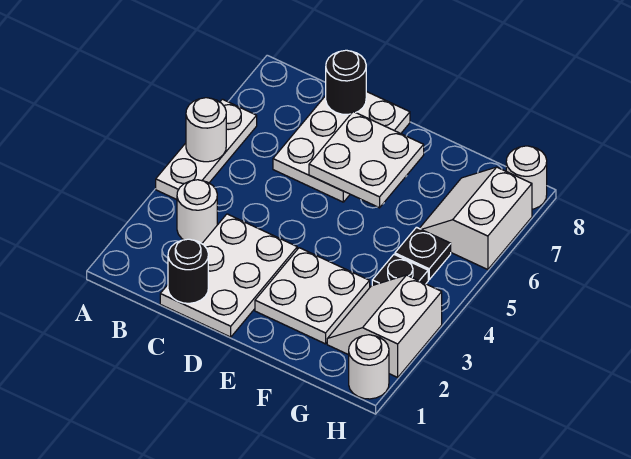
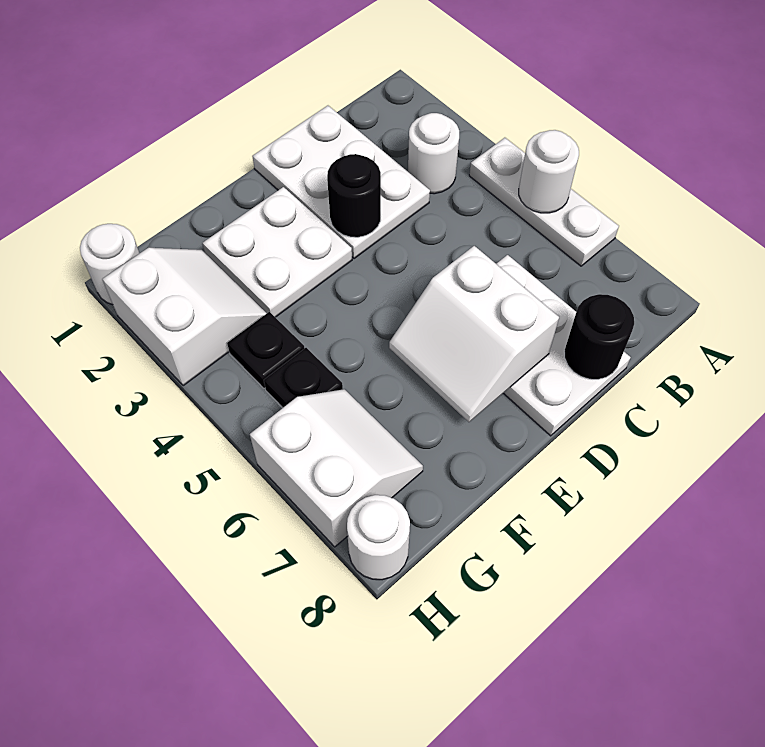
black 1x1 round brick [168,239,208,303] -> black 1x1 round brick moved to [327,154,381,237]
white 2x2 plate [309,112,424,208] -> white 2x2 slope [389,246,559,422]

